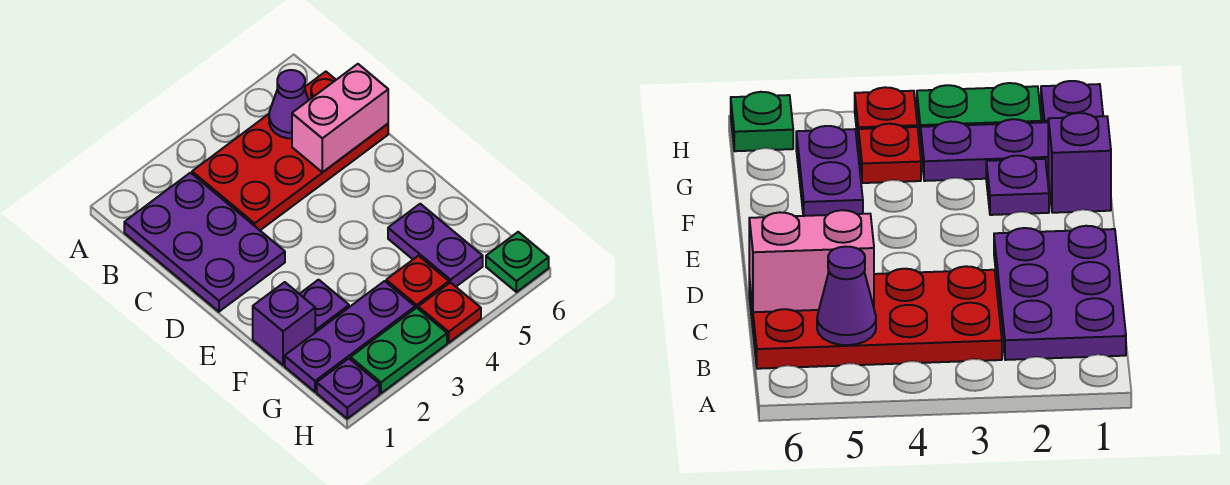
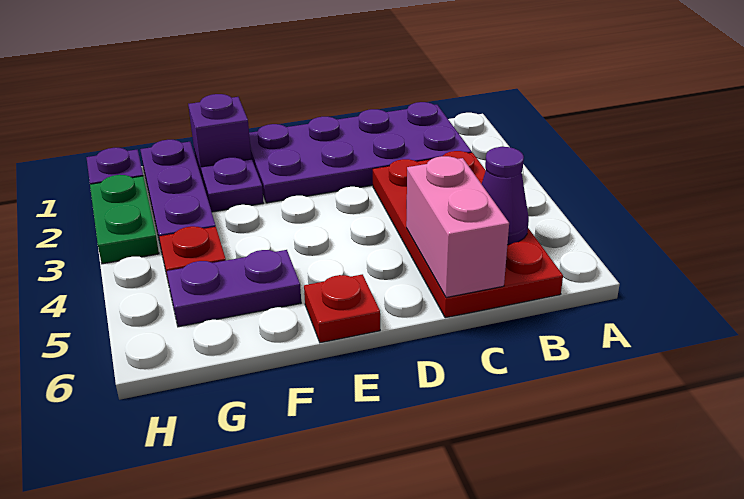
purple 2x3 plate [124,173,285,312] -> purple 2x4 plate [249,102,472,203]
red 1x1 plate [418,282,481,343] -> red 1x1 plate moved to [304,274,380,343]
green 1x1 plate [486,232,549,292] -> none

